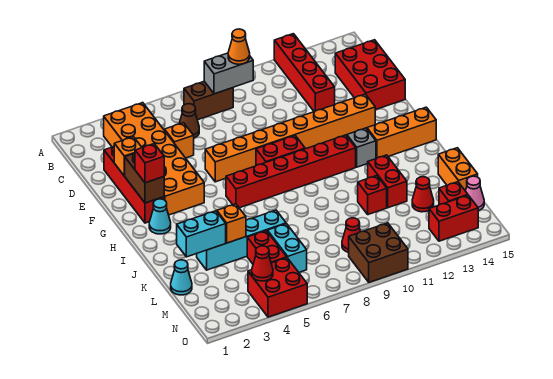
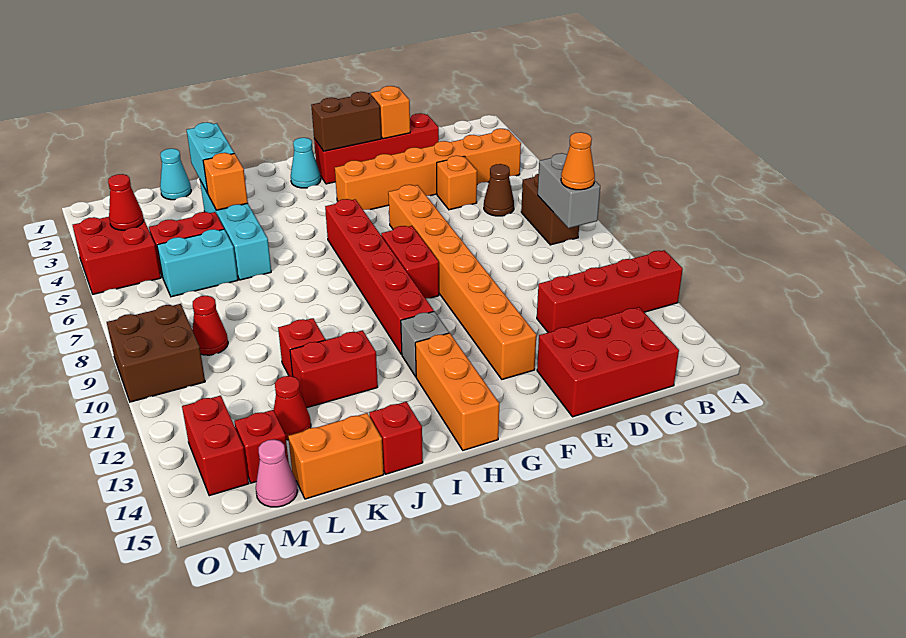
orange 2x6 brick [104,103,204,215] -> orange 1x6 brick [335,129,521,210]
red 1x1 brick [135,144,164,183] -> red 1x1 brick moved to [369,402,423,474]

